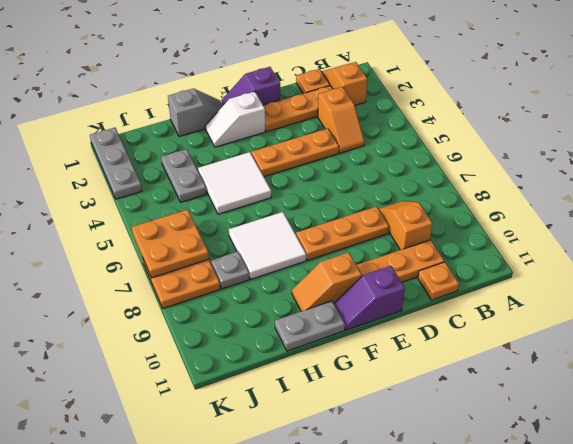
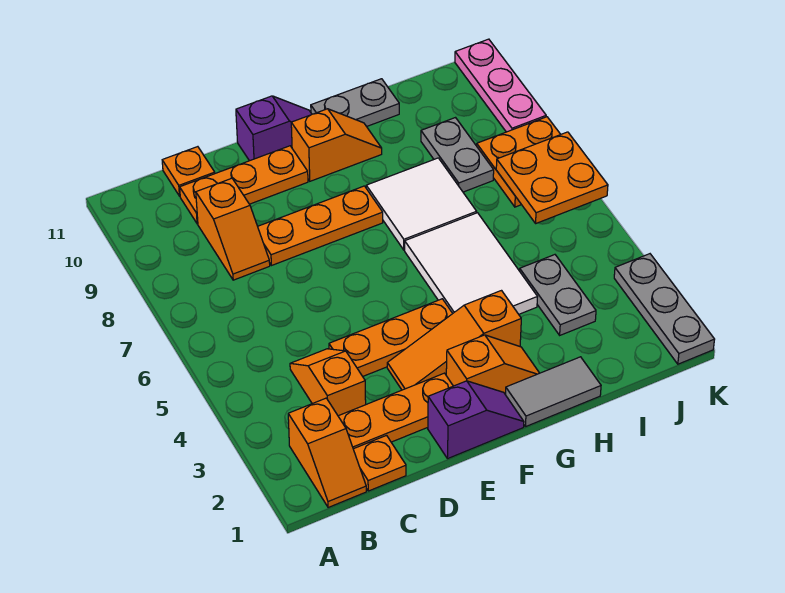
none -> orange 1x3 slope [387,291,521,390]
white 1x2 slope [205,91,265,147] -> orange 1x2 slope [446,335,539,395]
grey 1x2 slope [168,88,223,136] -> grey 1x2 tile [506,357,601,427]
white 2x2 tile [198,152,271,214] -> white 2x3 tile [405,213,537,314]
grey 1x1 plate [211,252,249,289] -> grey 1x2 plate [421,118,494,192]
none -> pink 1x3 plate [455,39,546,132]

